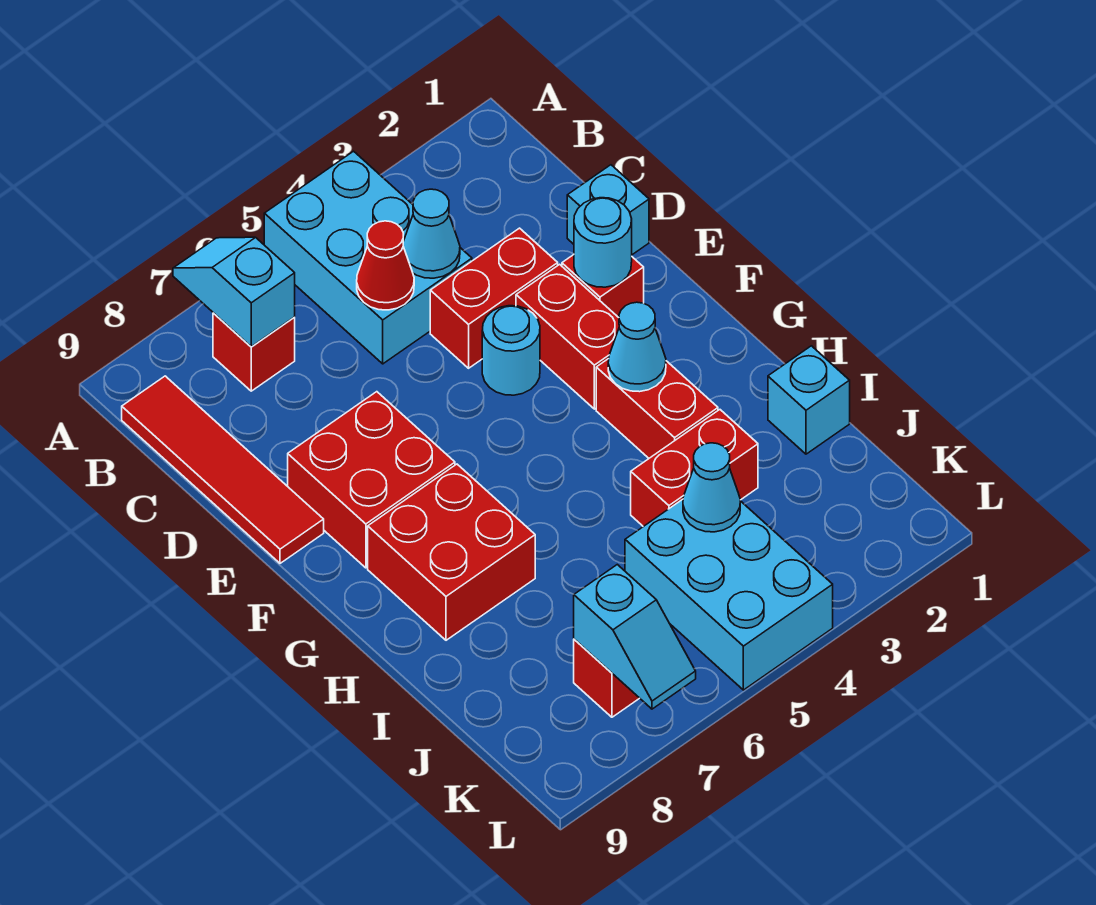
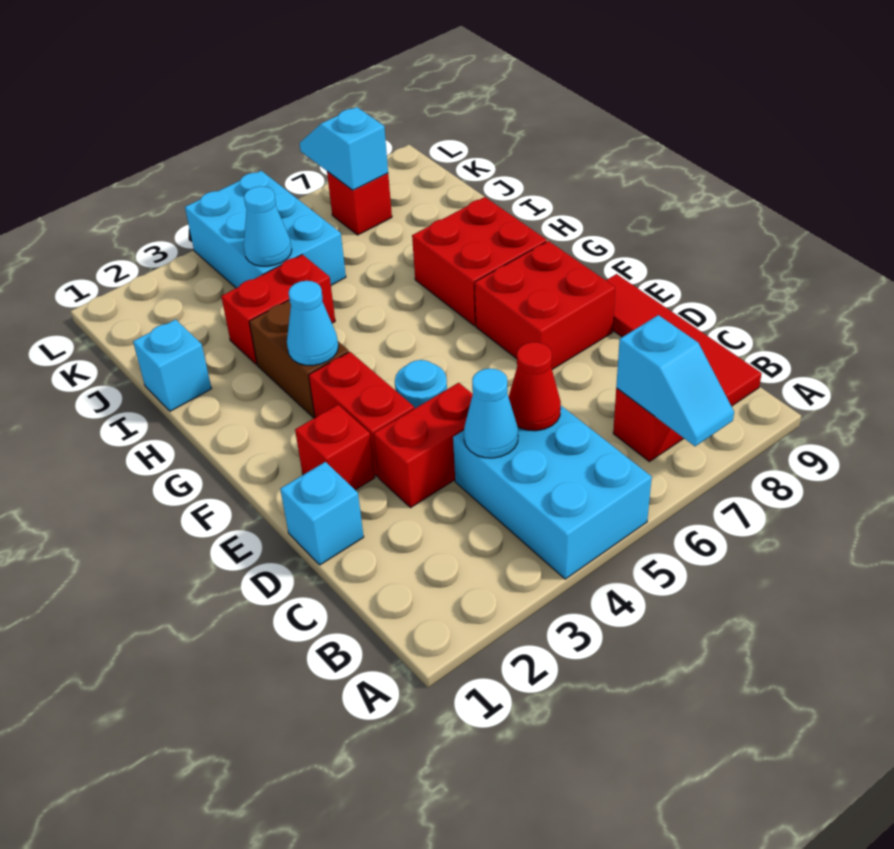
cyan 1x1 round brick [574,198,632,287] -> none
red 1x2 brick [596,359,718,458] -> brown 1x2 brick [249,300,349,418]

